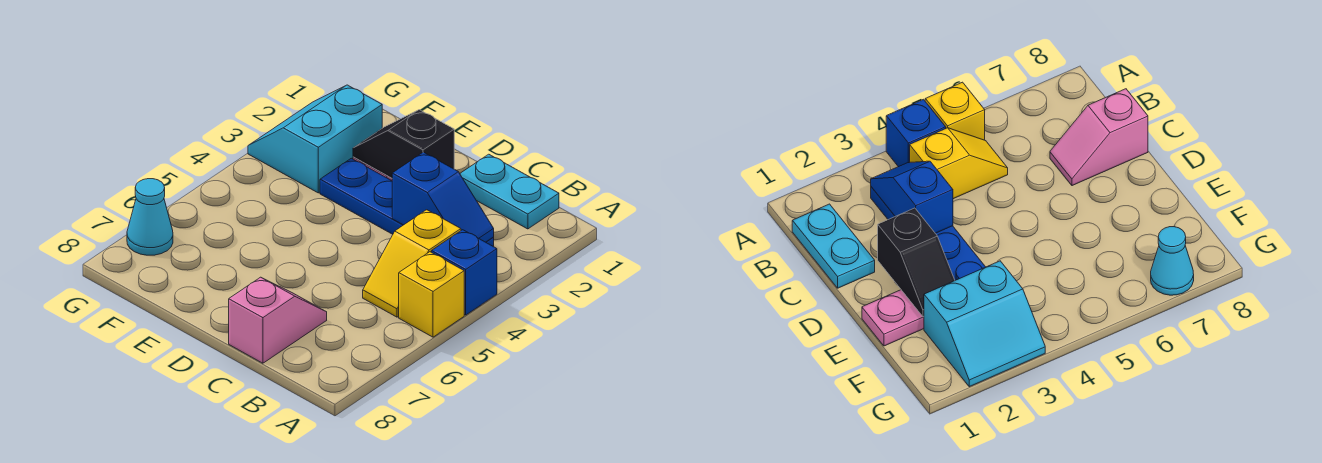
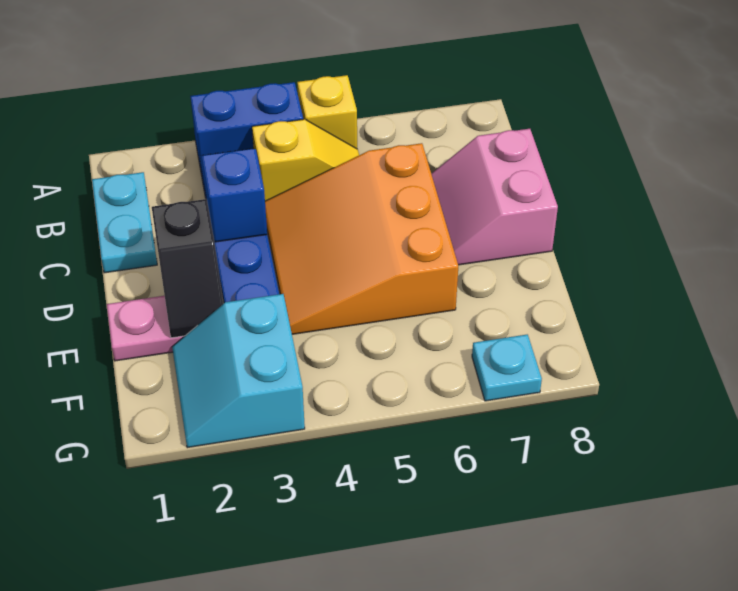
blue 1x1 brick [432,230,497,315] -> blue 1x2 brick [190,82,303,170]
none -> orange 3x3 slope [265,143,458,334]
pink 1x2 slope [229,277,327,363] -> pink 2x2 slope [431,129,558,265]
cyan 2x2 slope [248,85,382,193] -> cyan 2x2 slope turned to [172,294,305,448]
cyan 1x1 cone [127,179,173,255] -> cyan 1x1 plate [472,334,542,401]

